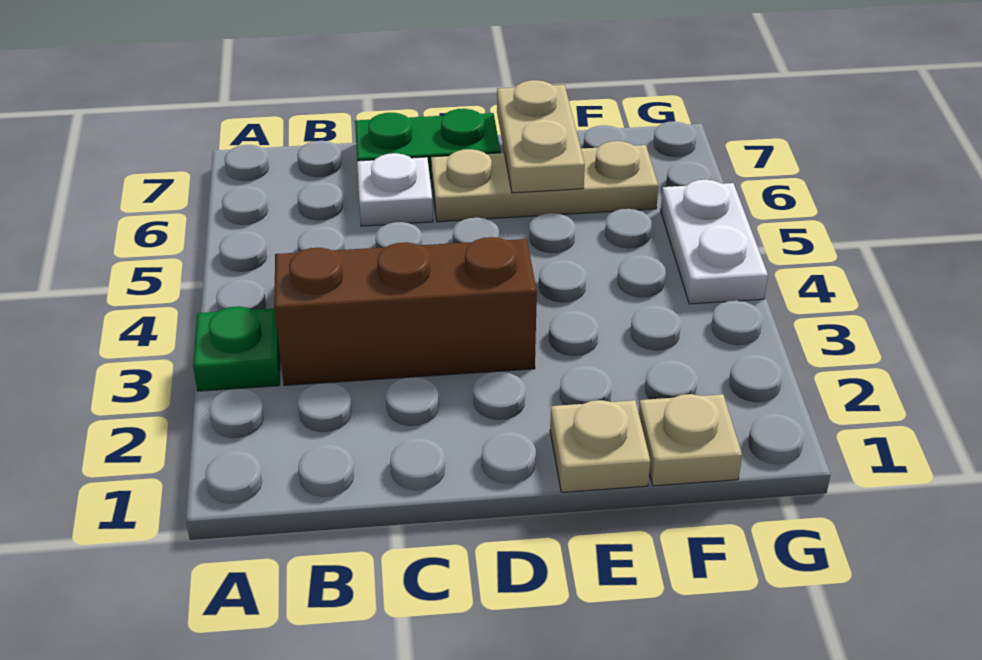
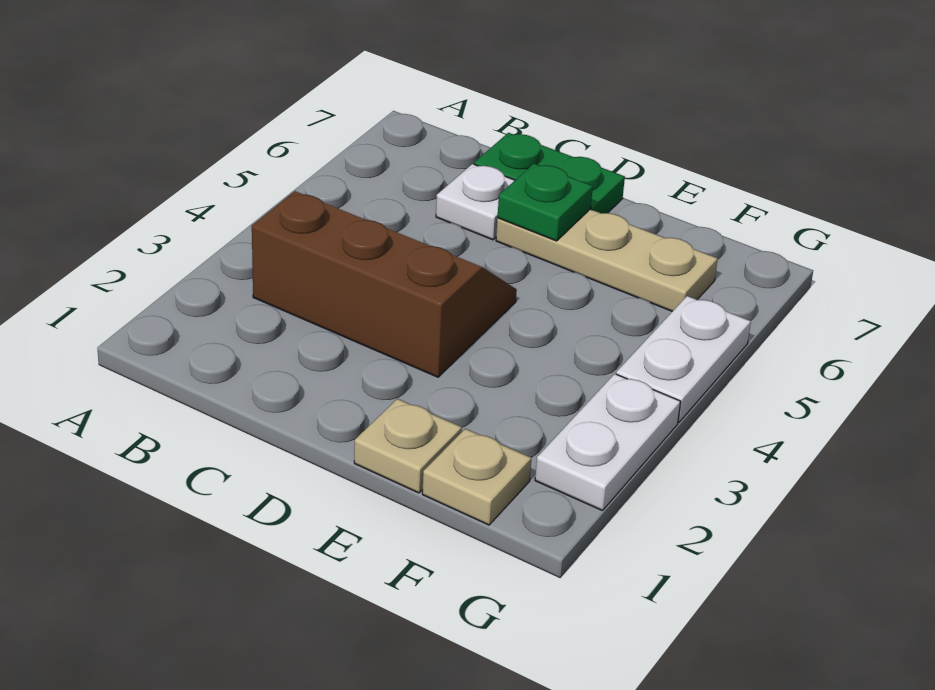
green 1x1 plate [193,306,280,391] -> green 1x1 plate moved to [497,164,593,241]
tan 1x2 plate [497,80,585,193] -> none
none -> white 1x2 plate [535,374,681,511]

